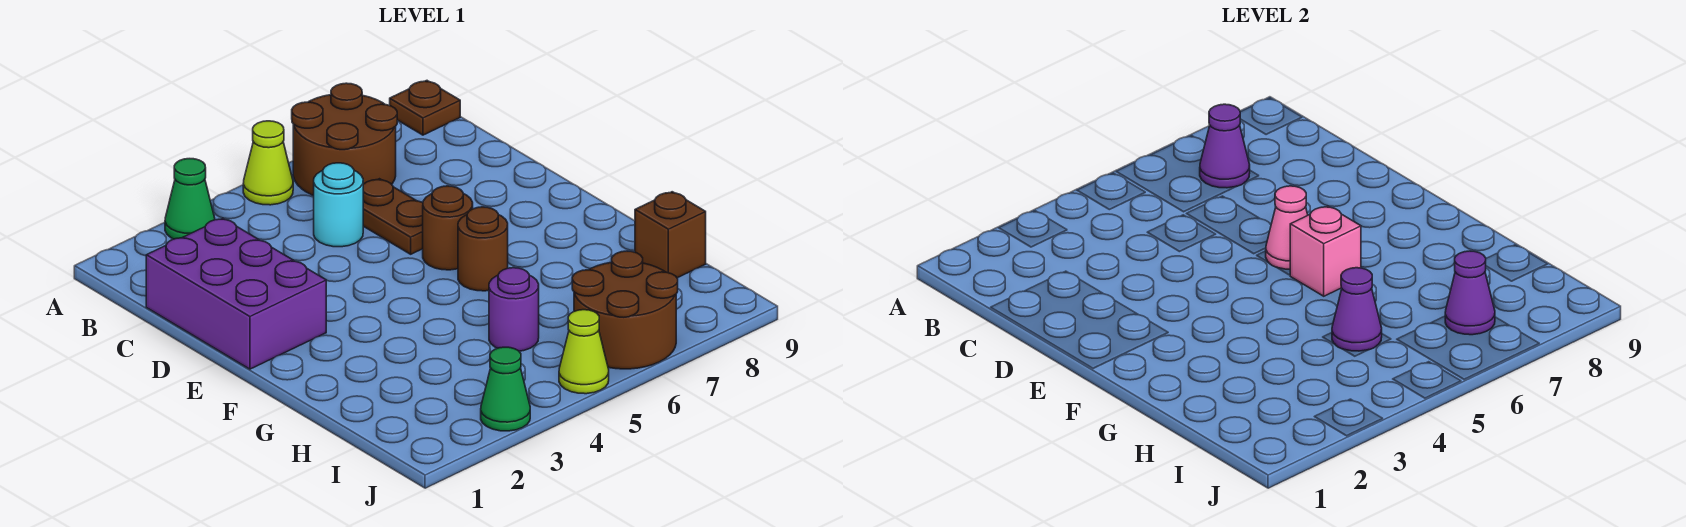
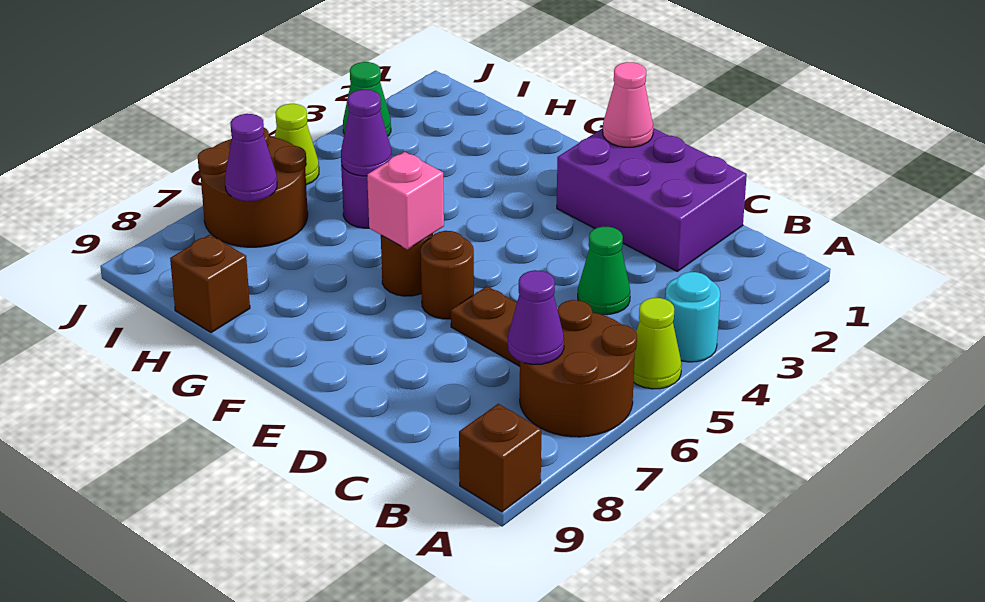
green 1x1 cone [165,159,215,239] -> green 1x1 cone moved to [578,226,630,315]
brown 1x1 plate [390,81,460,135] -> brown 1x1 brick [459,404,541,512]
cyan 1x1 round brick [314,163,363,247] -> cyan 1x1 round brick moved to [665,272,720,362]
pink 1x1 cone [1266,186,1308,269] -> pink 1x1 cone moved to [603,62,653,147]

